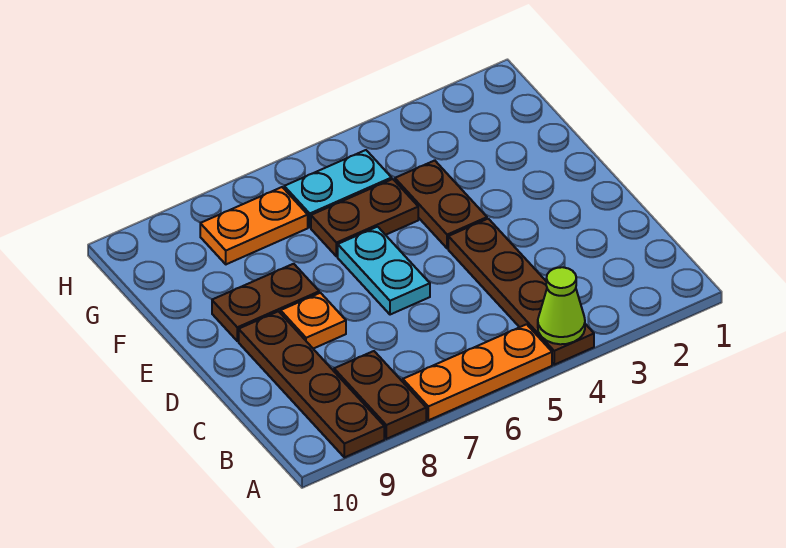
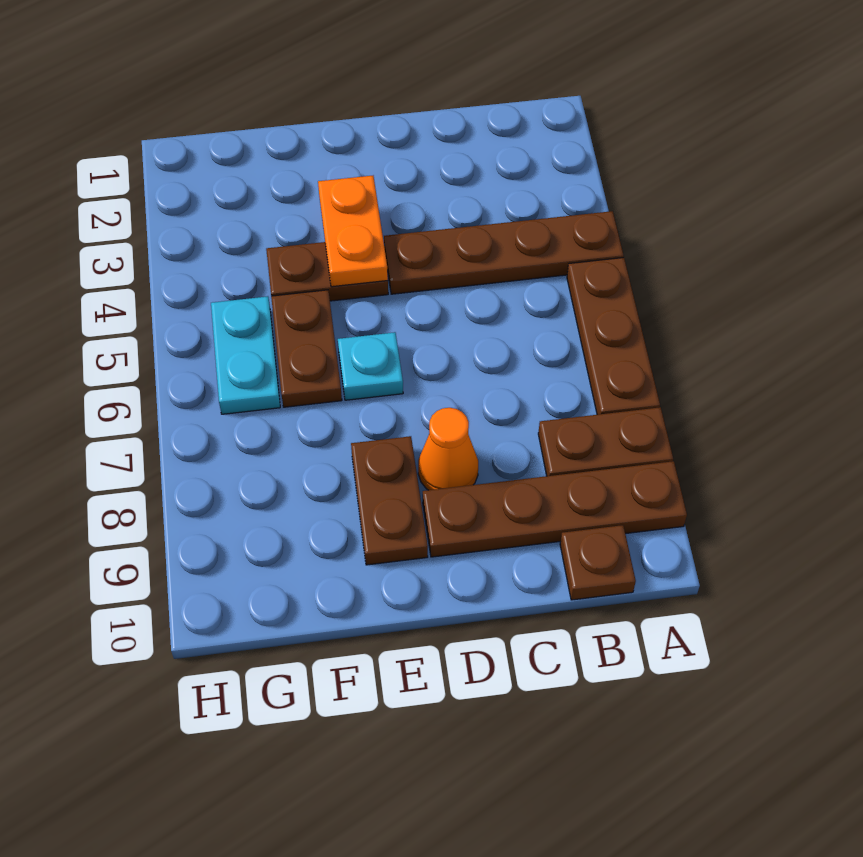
lime 1x1 cone [538,267,585,344] -> none
orange 1x3 plate [403,324,552,420] -> brown 1x3 plate [567,258,660,415]
none -> brown 1x1 plate [560,525,636,600]
cyan 1x2 plate [338,227,430,315] -> cyan 1x1 plate [338,332,403,400]
orange 1x1 plate [281,293,346,349] -> orange 1x1 cone [418,408,478,490]
orange 1x2 plate [200,187,308,264] -> orange 1x2 plate moved to [318,176,388,287]

